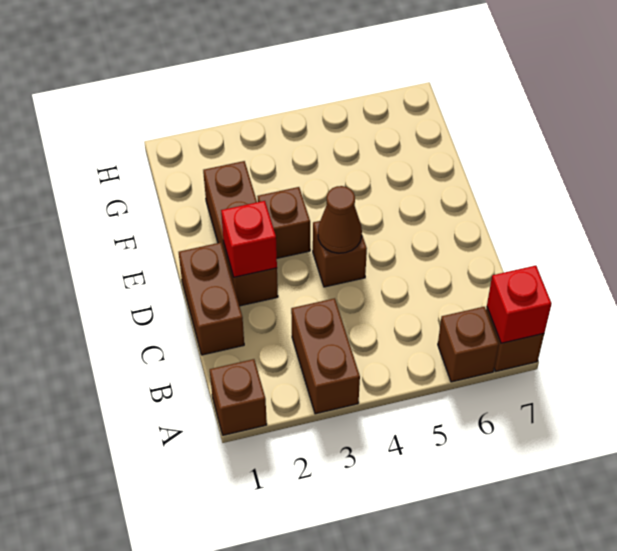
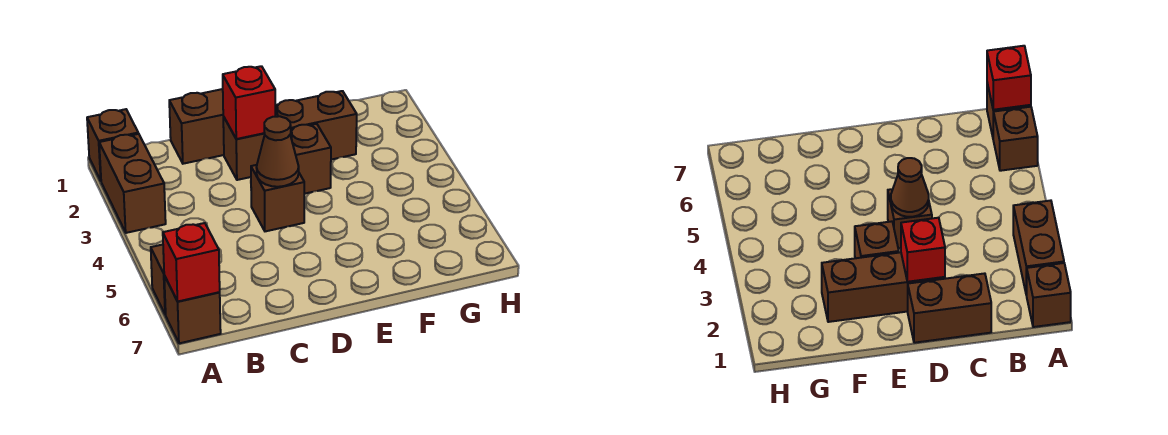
brown 1x2 brick [291,298,360,414] -> brown 1x2 brick turned to [99,134,166,233]

